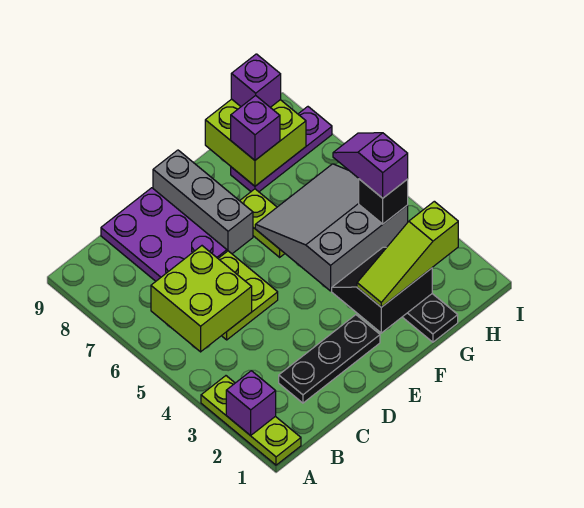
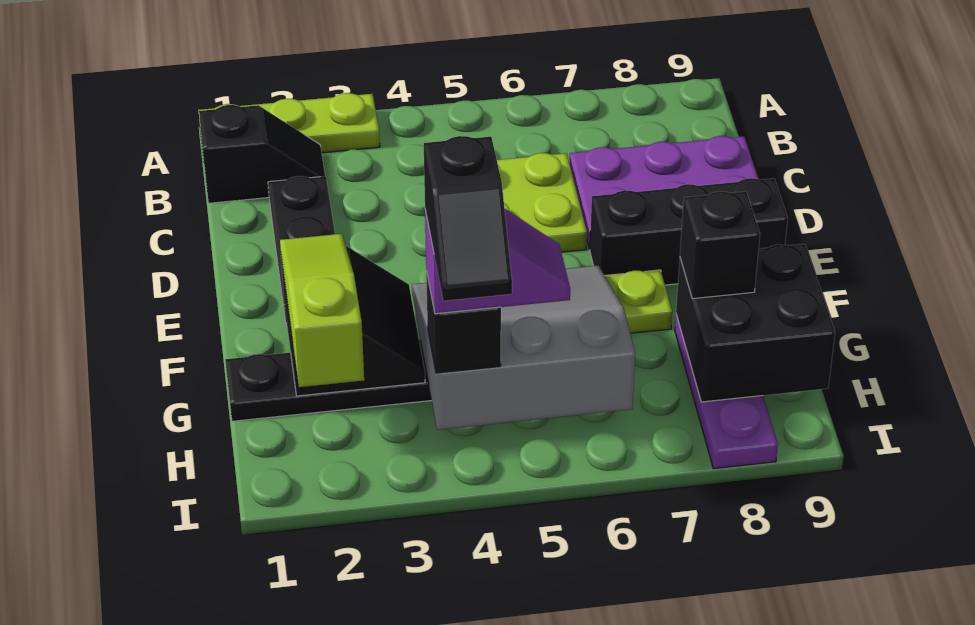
purple 1x1 brick [226,371,276,436] -> none
none -> black 1x2 slope [199,105,325,203]
lime 2x2 brick [151,246,252,352] -> none
grey 1x3 brick [153,150,253,254] -> black 1x3 brick [590,178,788,285]
grey 3x3 slope [255,164,408,291] -> grey 3x3 slope turned to [412,265,636,430]
lime 2x2 brick [205,99,306,186] -> black 2x2 brick [676,244,835,402]
purple 1x1 brick [231,95,280,160] -> black 1x1 brick [680,191,760,299]
none -> black 1x2 slope [424,136,512,301]
purple 1x1 brick [231,54,281,107] -> none

